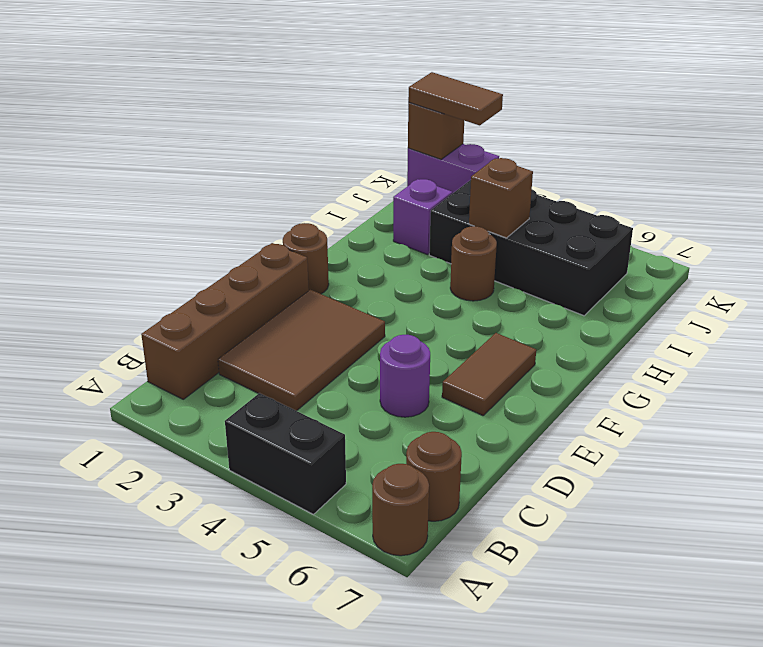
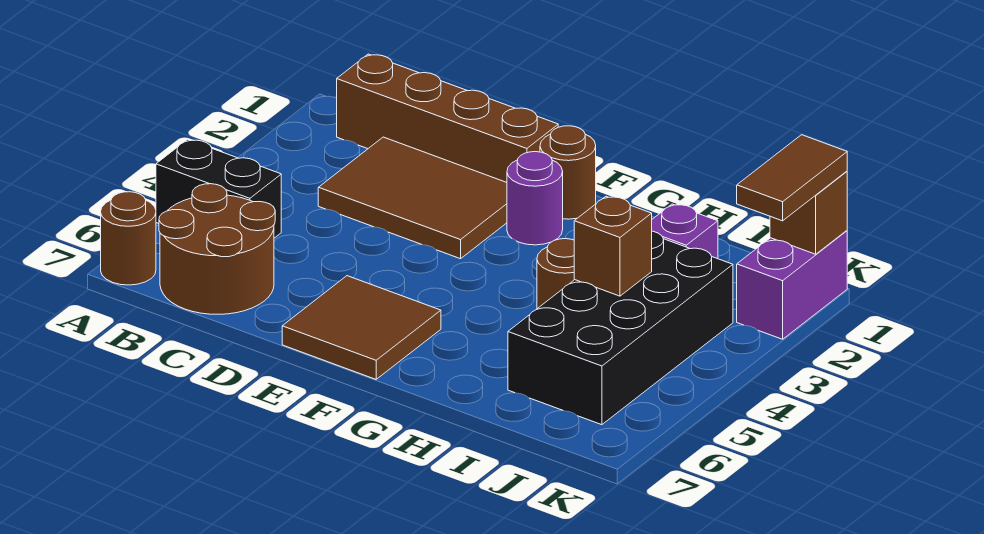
black 1x2 brick [225,393,346,514] -> black 1x2 brick turned to [156,139,281,238]
brown 1x1 round brick [406,432,462,521] -> brown 2x2 round brick [159,184,275,314]
purple 1x1 round brick [380,335,430,417] -> purple 1x1 round brick moved to [507,152,563,245]
brown 1x2 tile [442,333,536,416] -> brown 2x2 tile [282,276,441,379]

